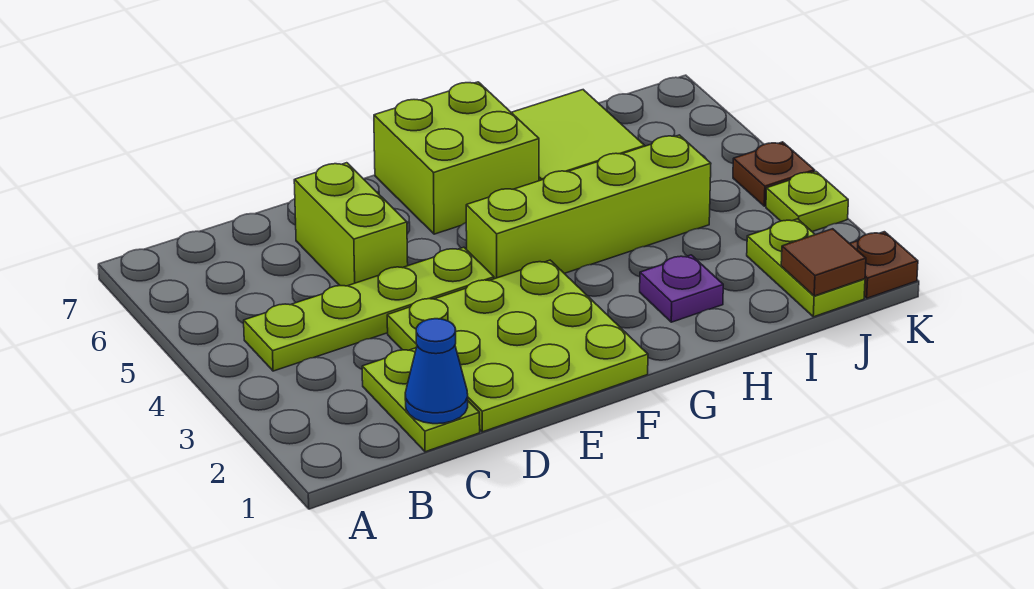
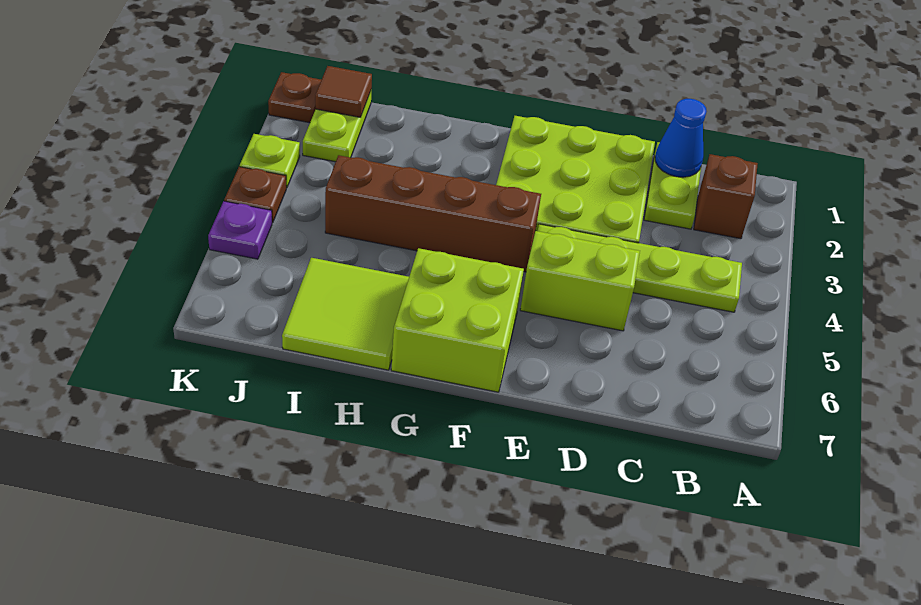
none -> brown 1x1 brick [694,154,758,239]
lime 1x2 brick [294,163,408,286] -> lime 1x2 brick turned to [520,231,640,331]
lime 1x4 brick [466,135,711,279] -> brown 1x4 brick [325,155,541,272]
purple 1x1 plate [640,255,723,322] -> purple 1x1 plate moved to [208,201,272,259]

